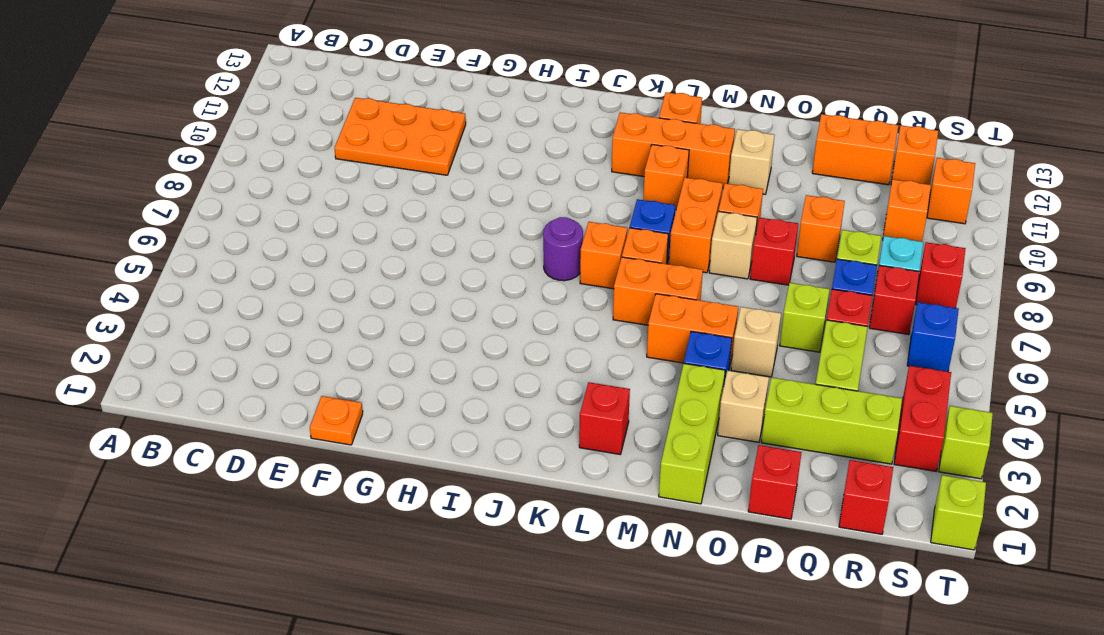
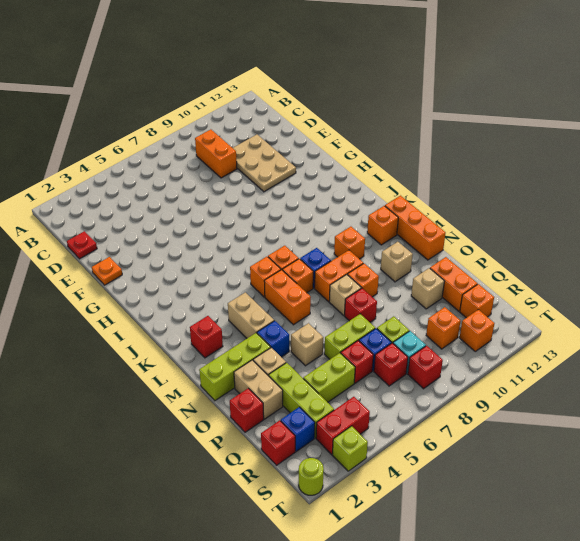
none -> red 1x1 plate [67,231,97,259]
orange 2x3 plate [335,98,466,175] -> tan 2x3 plate [233,135,296,192]
purple 1x1 round brick [543,217,583,281] -> none
orange 1x3 brick [612,113,735,188] -> orange 1x3 brick moved to [385,196,445,260]
none -> tan 1x2 brick [228,292,274,338]
orange 1x2 brick [647,294,738,368] -> orange 1x2 brick moved to [195,129,237,178]
none -> tan 1x2 brick [234,360,283,419]
lime 1x1 brick [780,283,830,352] -> lime 1x2 brick [324,314,375,359]
orange 1x1 brick [797,195,845,262] -> orange 1x1 brick moved to [250,257,281,297]
none -> tan 1x1 brick [411,268,444,309]
blue 1x1 brick [907,302,959,372] -> blue 1x1 brick moved to [281,407,315,452]
lime 1x1 brick [931,475,986,550] -> lime 1x1 round brick [299,458,324,495]

